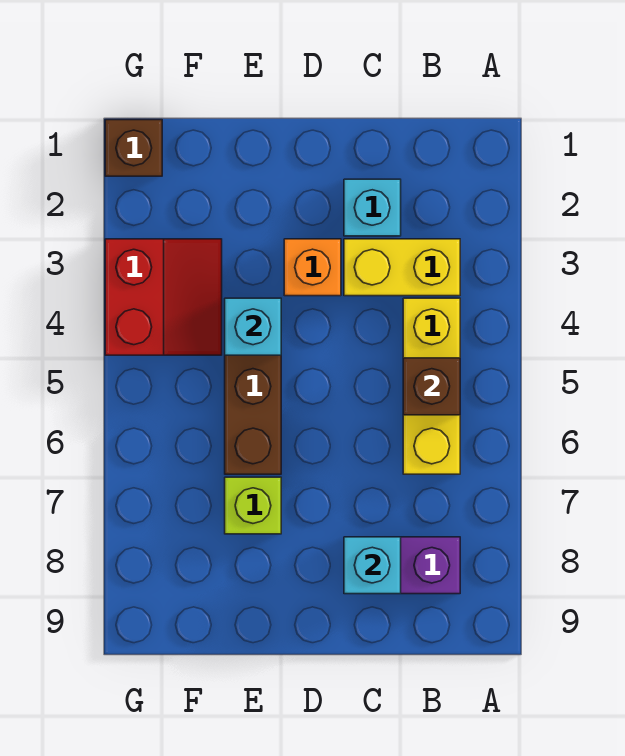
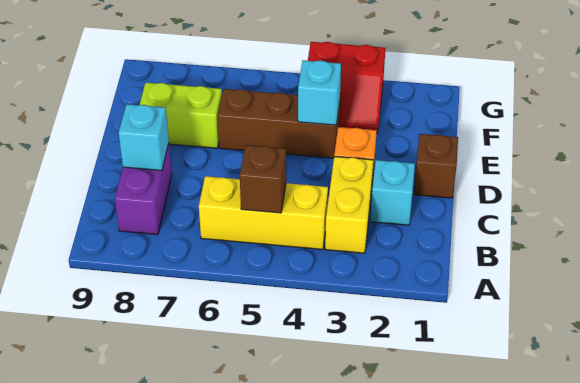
lime 1x1 brick [225,477,281,534] -> lime 1x2 brick [140,83,222,148]
brown 1x1 brick [105,120,162,176] -> brown 1x1 brick moved to [414,134,458,198]

